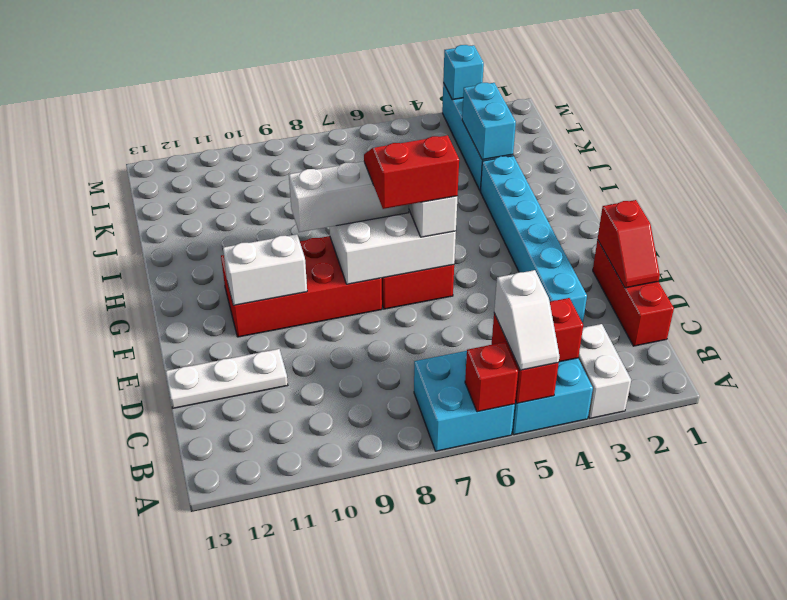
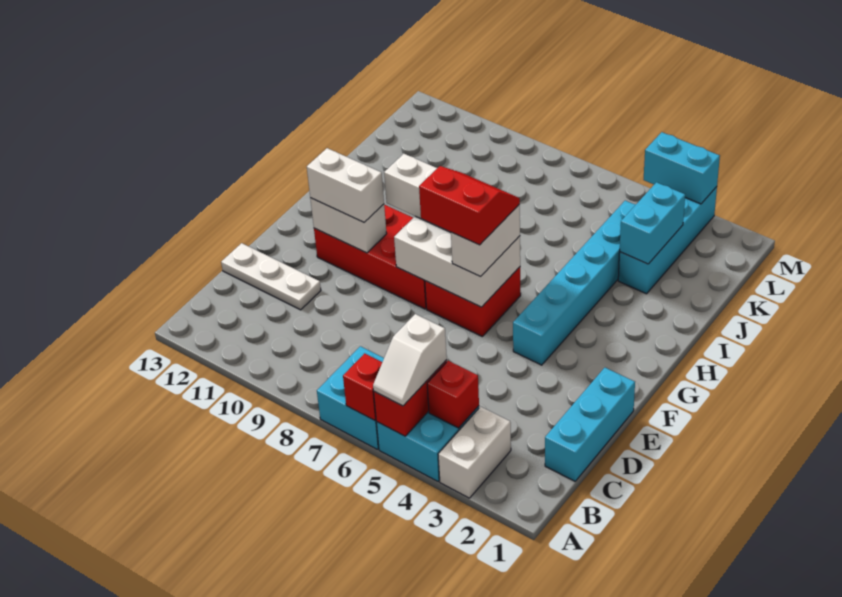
red 1x3 brick [593,240,674,346] -> cyan 1x3 brick [545,368,635,481]
red 1x2 slope [598,200,660,288] -> none
cyan 1x6 brick [481,156,587,323] -> cyan 1x6 brick moved to [513,201,636,365]
none -> white 1x2 brick [307,148,384,222]
cyan 1x1 brick [443,45,484,100] -> cyan 1x2 brick [643,132,720,204]

